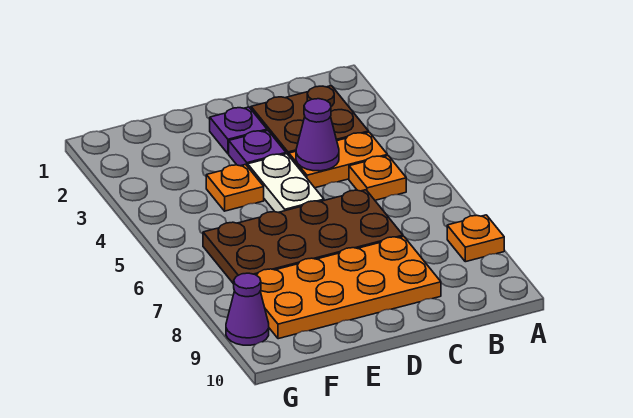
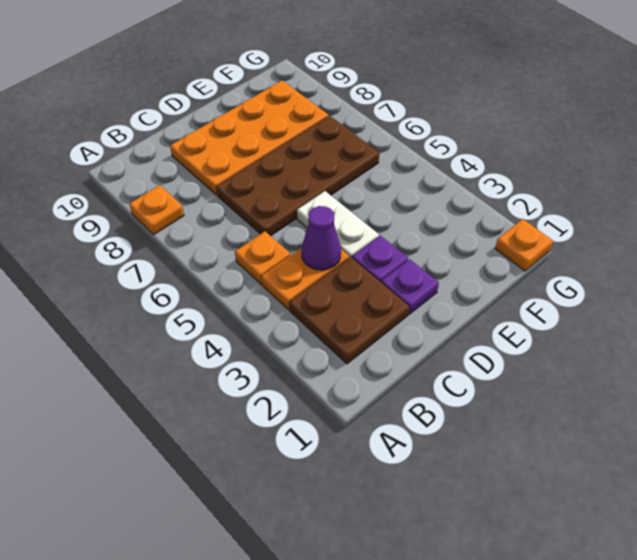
orange 1x1 plate [206,165,264,211] -> orange 1x1 plate moved to [495,219,553,271]
purple 1x1 cone [226,273,269,345] -> none

